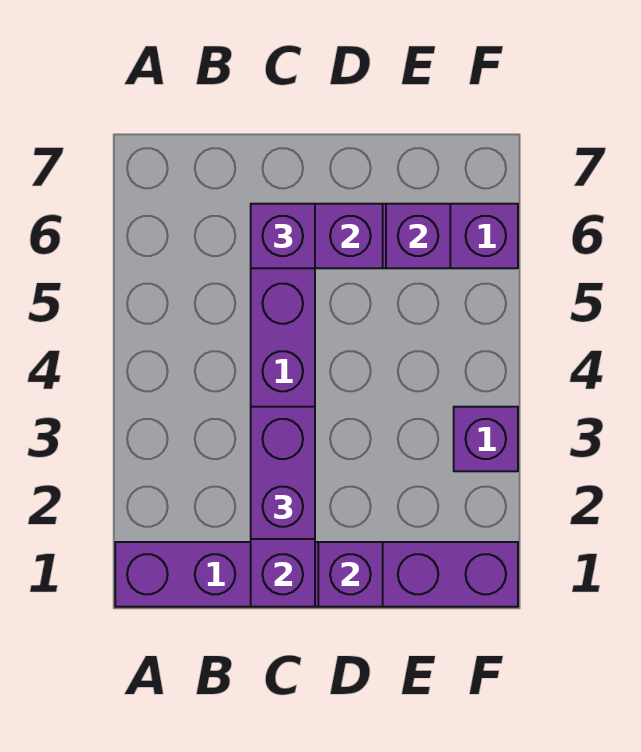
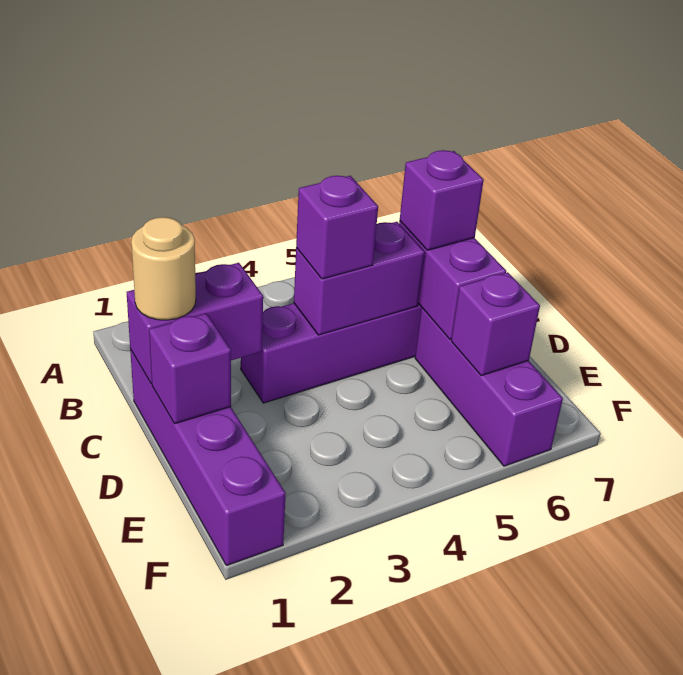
purple 1x6 brick [115,542,518,607] -> purple 1x4 brick [130,349,286,566]
none -> tan 1x1 round brick [131,217,196,320]
purple 1x2 brick [251,407,315,539] -> purple 1x2 brick moved to [294,222,425,335]
purple 1x1 brick [454,407,518,471] -> purple 1x1 brick moved to [296,176,378,279]

